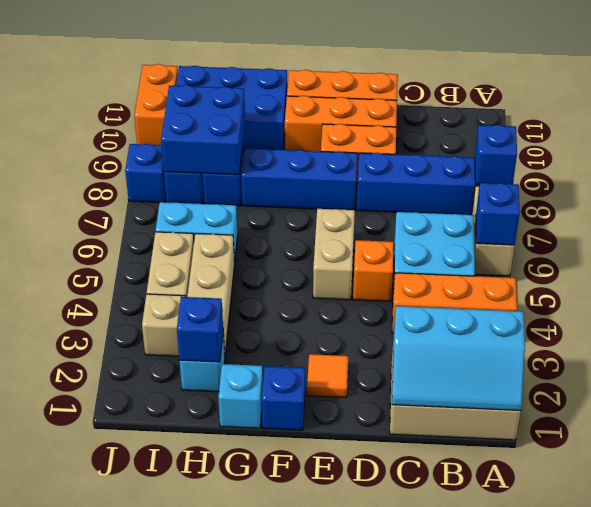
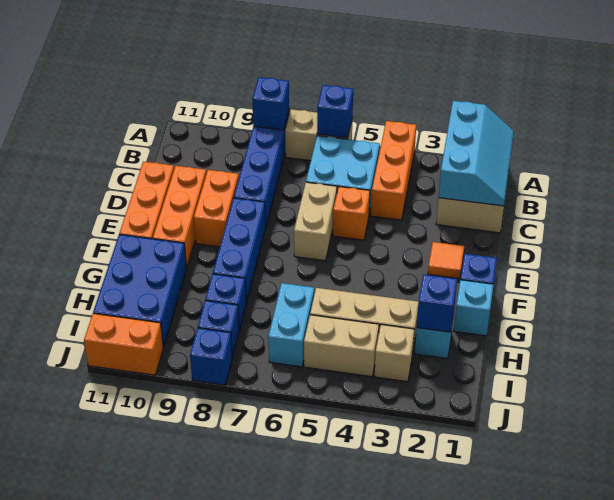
tan 1x2 brick [313,209,355,300] -> tan 1x2 brick turned to [294,182,337,261]
blue 2x2 brick [161,85,245,175] -> none

